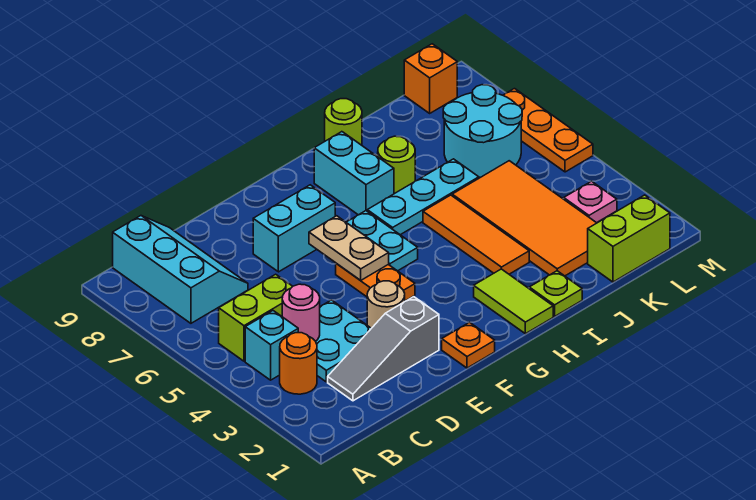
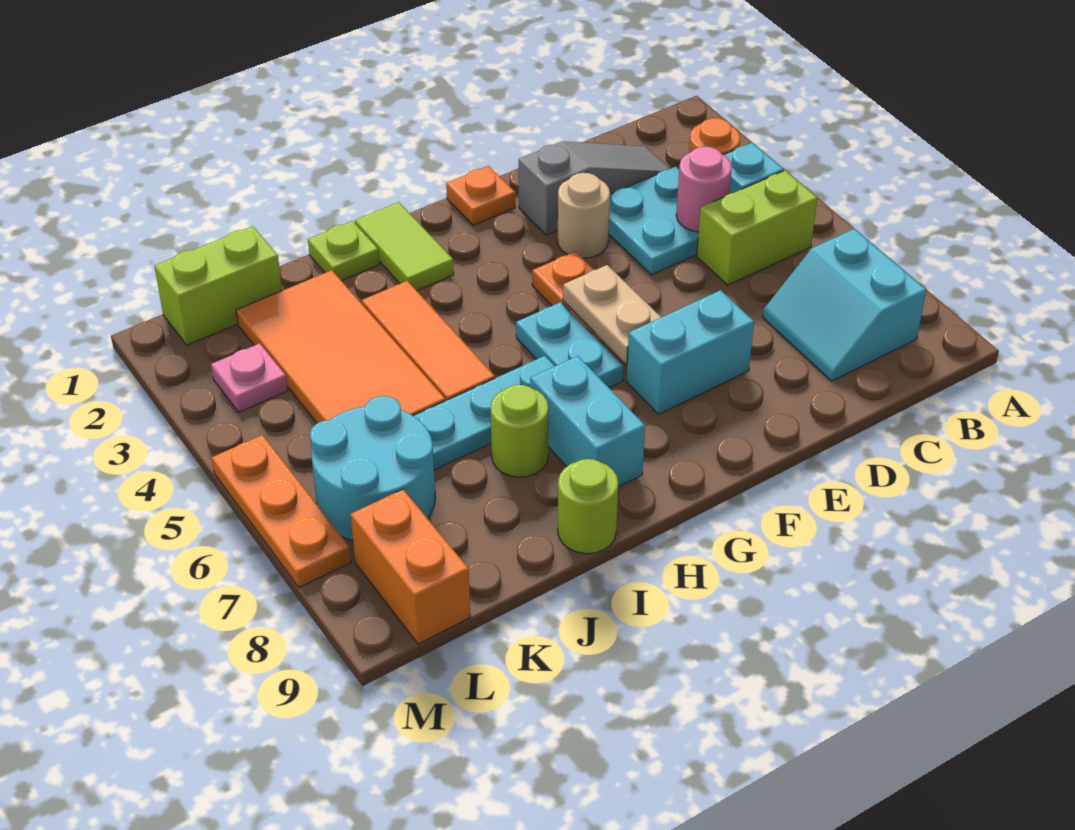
cyan 2x3 slope [113,216,248,323] -> cyan 2x2 slope [763,229,926,381]
orange 1x1 brick [404,44,457,113] -> orange 1x2 brick [351,489,470,644]

